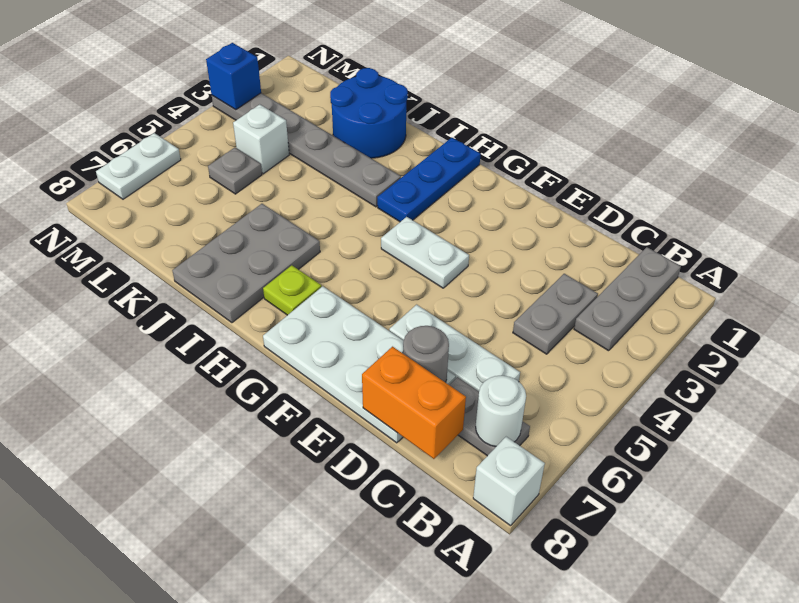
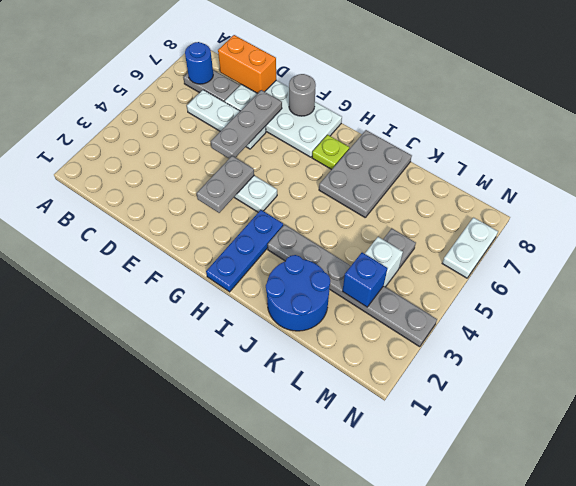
white 1x1 brick [473,437,545,526] -> none
grey 1x3 plate [574,247,681,351] -> grey 1x3 plate moved to [211,90,282,158]
white 1x1 round brick [476,376,526,446] -> blue 1x1 round brick [185,42,213,84]
grey 1x2 plate [513,274,598,354] -> grey 1x2 plate moved to [197,156,254,213]
grey 1x1 round brick [403,326,449,383] -> grey 1x1 round brick moved to [289,74,316,116]
blue 1x1 brick [206,43,261,110] -> blue 1x1 brick moved to [342,253,387,307]

